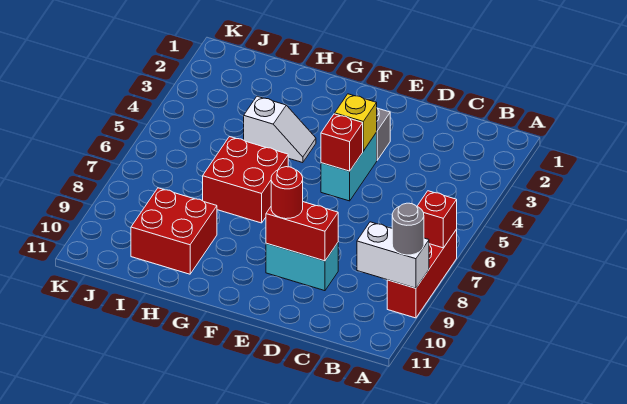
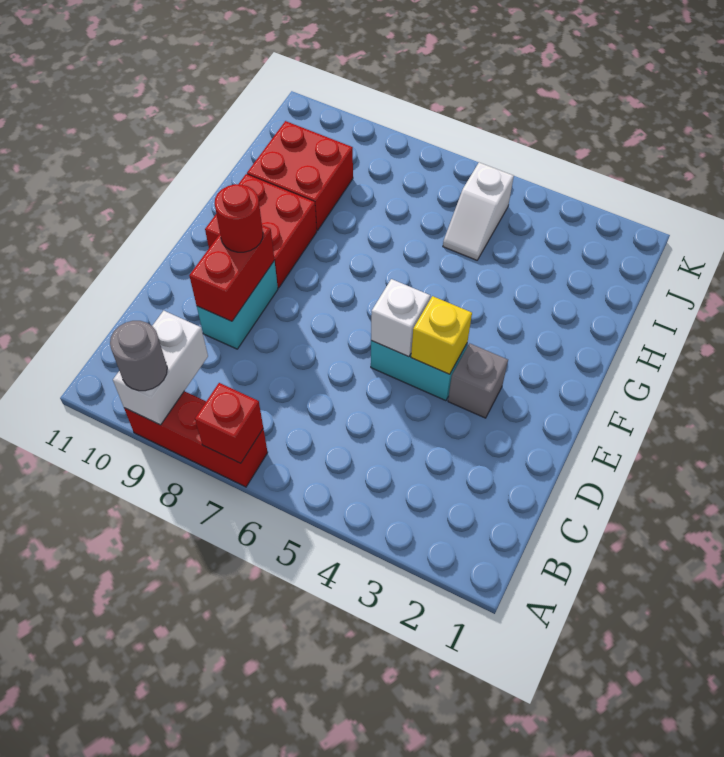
red 1x1 brick [321,114,363,171] -> white 1x1 brick [371,279,430,357]
white 1x2 slope [244,96,316,163] -> white 1x2 slope moved to [443,163,514,260]
red 2x2 brick [203,137,288,223] -> red 2x2 brick moved to [205,174,317,288]

